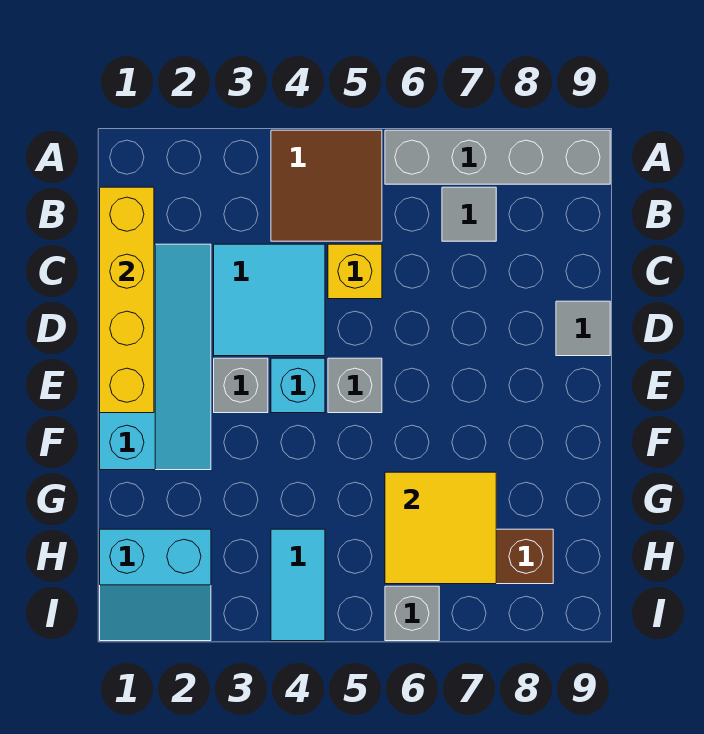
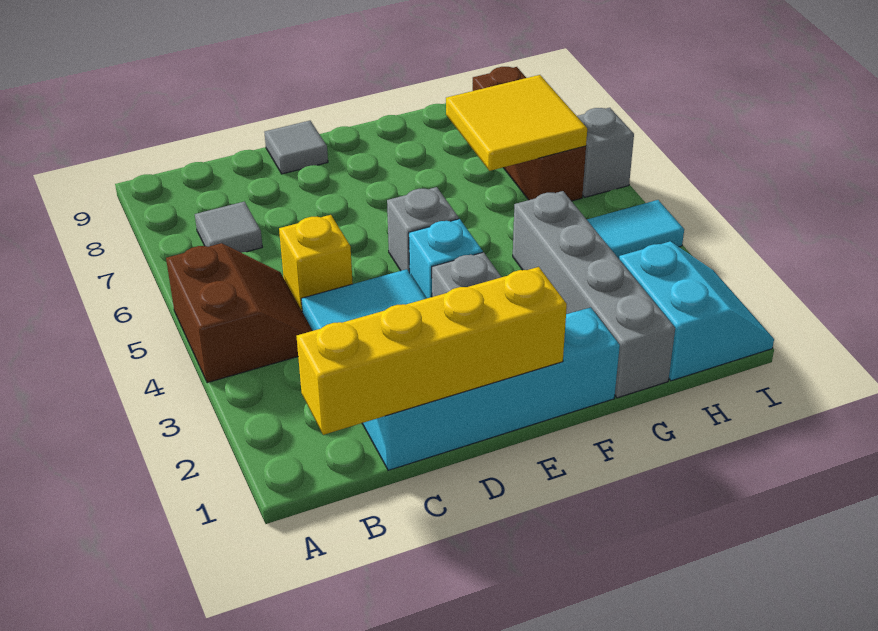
brown 2x2 tile [271,130,382,241] -> brown 2x2 slope [166,243,313,383]
grey 1x4 brick [385,130,610,184] -> grey 1x4 brick moved to [513,191,675,398]

